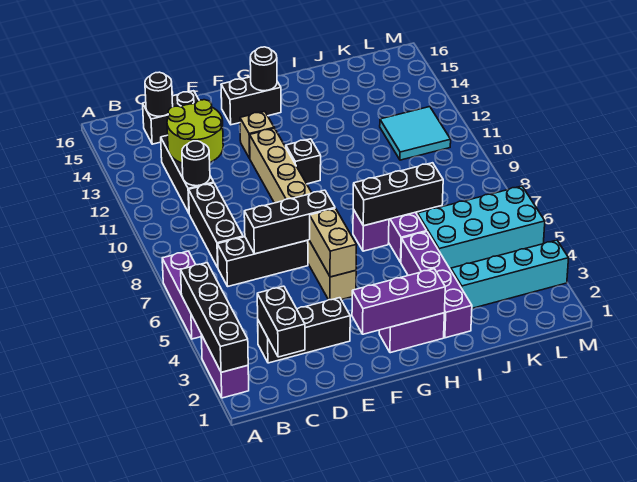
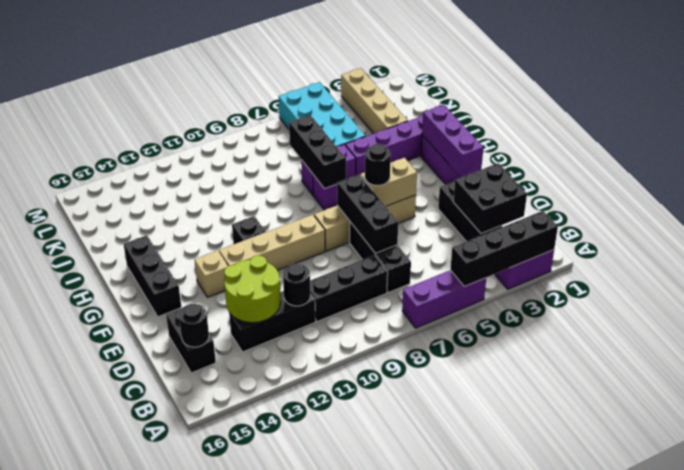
black 1x2 brick [257,286,305,357] -> black 2x2 brick [453,163,527,233]
black 1x2 brick [221,77,281,125] -> black 1x3 brick [124,235,181,317]
black 1x1 round brick [250,47,277,91] -> black 1x1 round brick moved to [365,144,391,185]
cyan 1x4 brick [451,240,569,308] -> tan 1x4 brick [341,68,408,134]
cyan 2x2 tile [380,107,451,160] -> none

